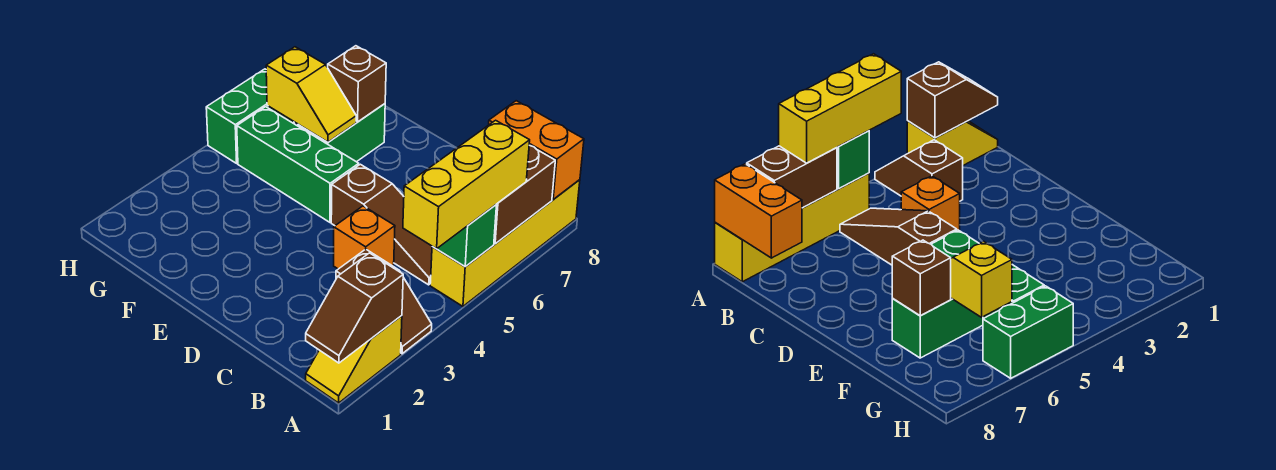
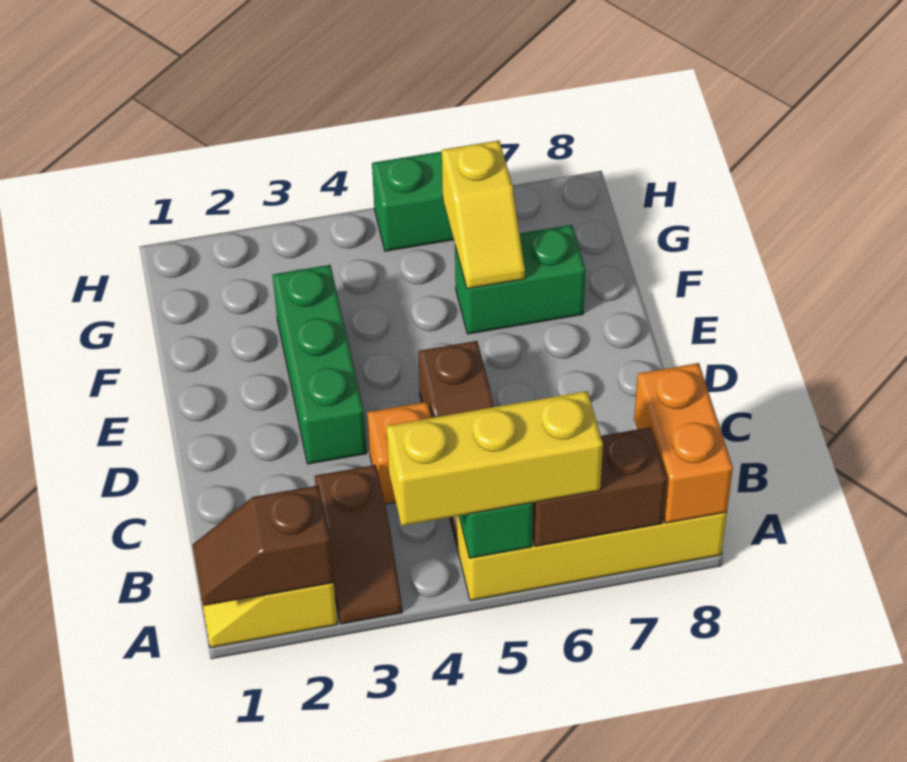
green 1x3 brick [237,107,359,222] -> green 1x3 brick moved to [273,265,367,464]
brown 1x1 brick [328,46,386,122] -> none

